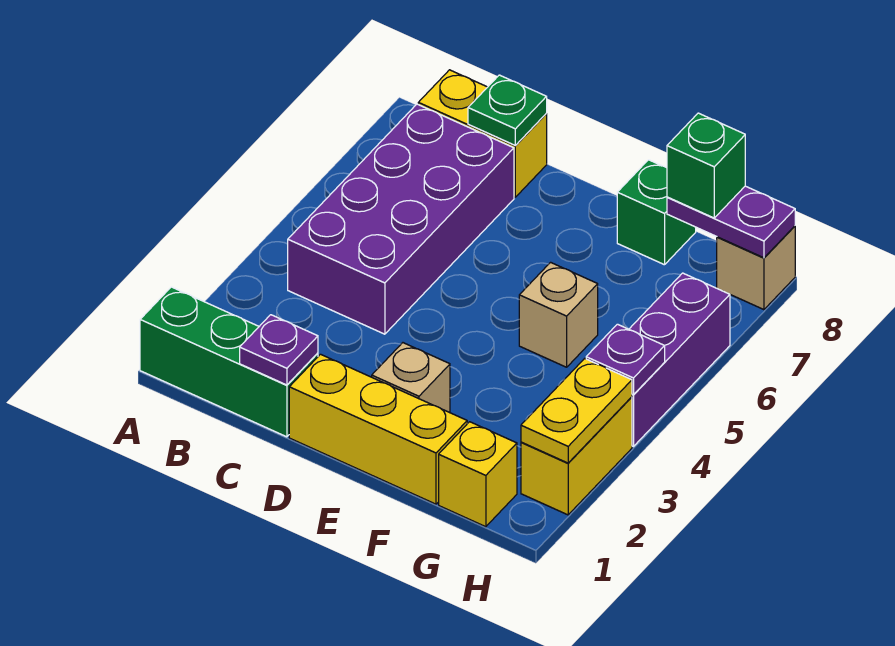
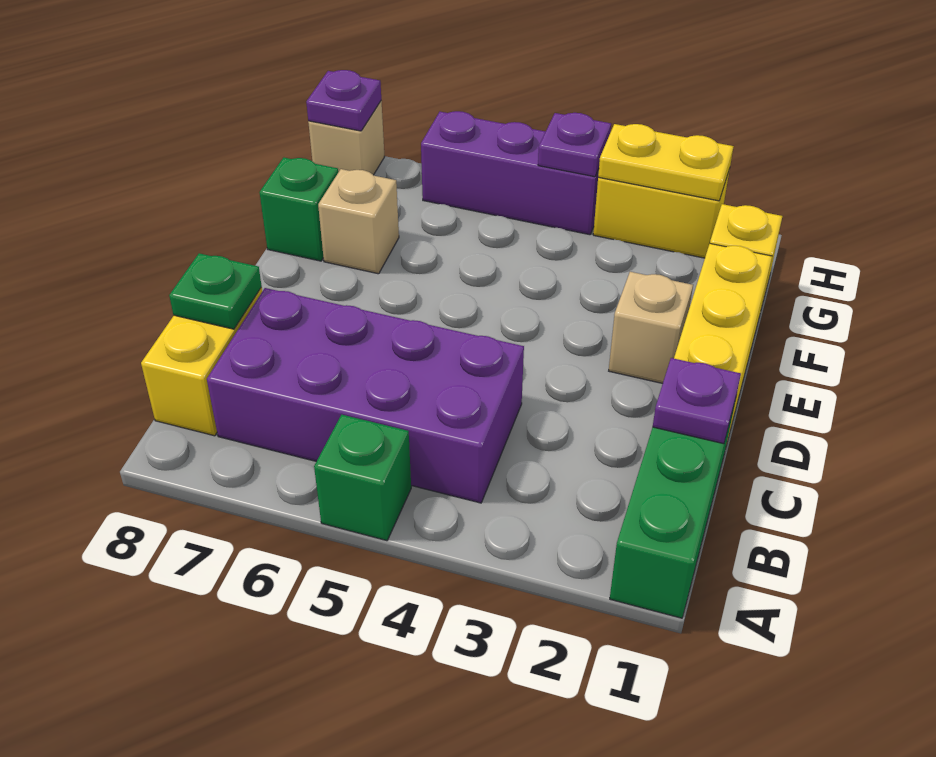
tan 1x1 brick [519,262,598,367] -> tan 1x1 brick moved to [318,169,399,274]
purple 1x2 plate [667,186,795,258] -> purple 1x1 plate [306,70,381,131]
green 1x1 brick [667,113,745,218] -> green 1x1 brick moved to [314,415,411,541]

